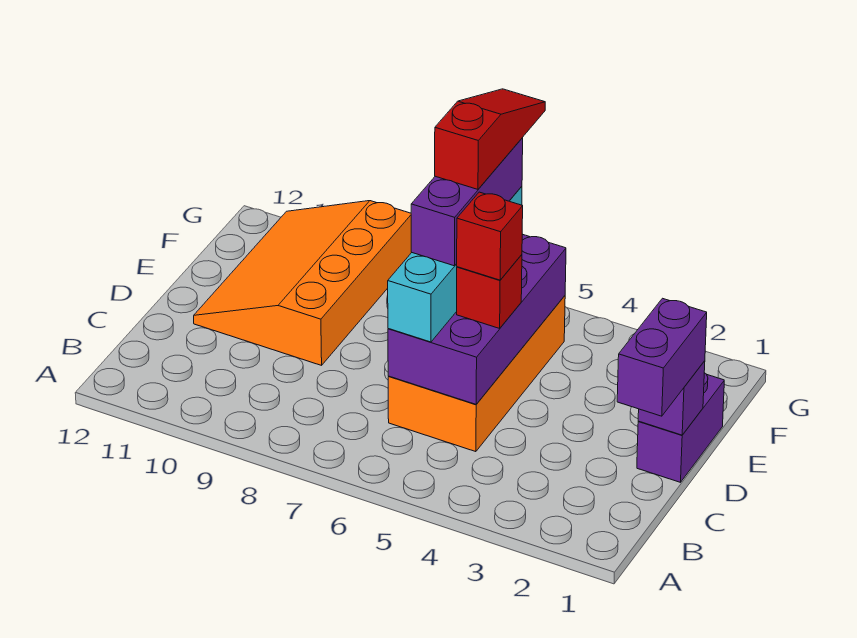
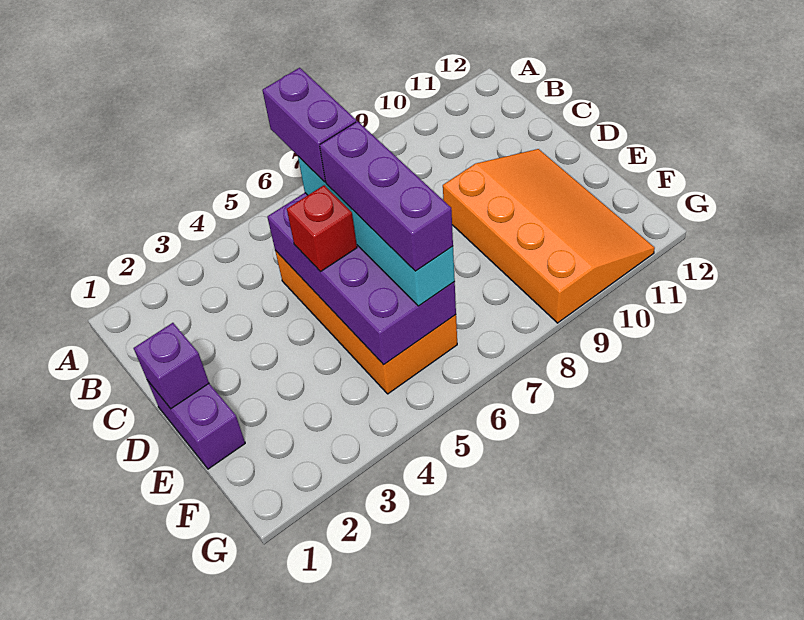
purple 1x2 brick [617,298,707,416] -> purple 1x2 brick moved to [262,68,356,182]
red 1x1 brick [457,192,523,280] -> none
red 1x3 slope [435,89,545,189] -> none

